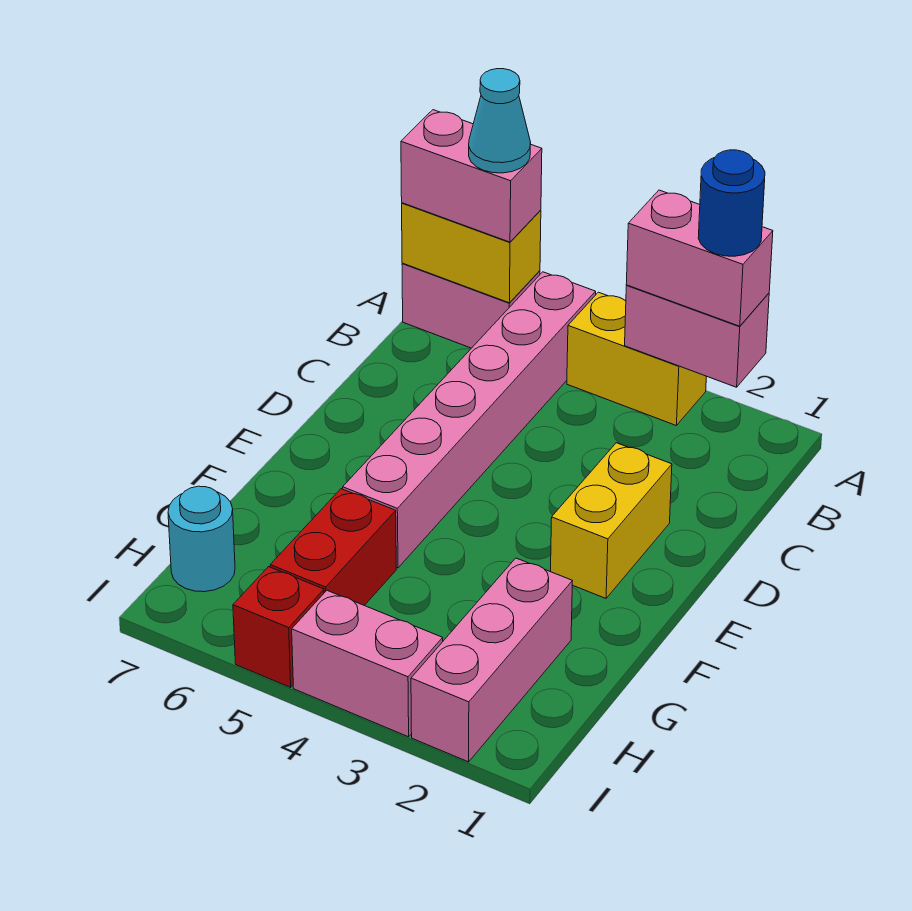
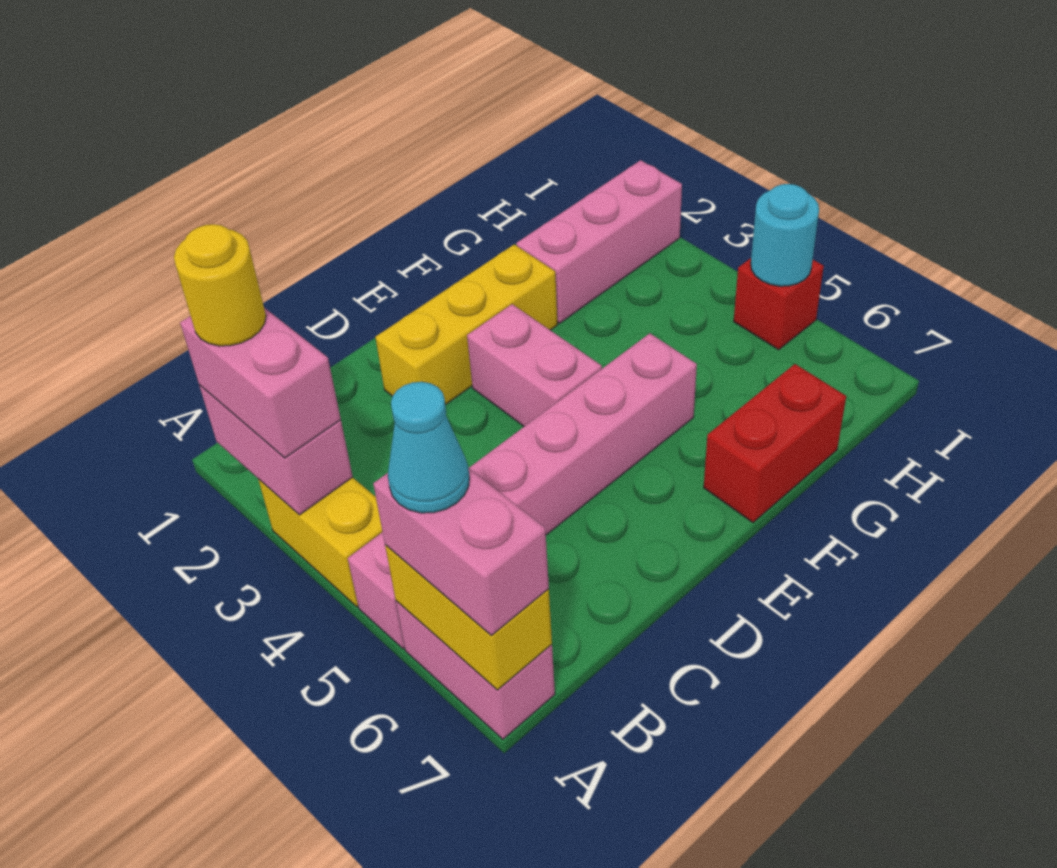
blue 1x1 round brick [698,150,765,256] -> yellow 1x1 round brick [174,224,266,346]
yellow 1x2 brick [551,443,672,598] -> yellow 1x3 brick [375,244,558,405]
red 1x2 brick [270,489,396,605] -> red 1x2 brick moved to [704,364,846,522]
cyan 1x1 round brick [168,486,235,592] -> cyan 1x1 round brick moved to [751,184,819,286]
pink 1x2 brick [292,591,443,737] -> pink 1x2 brick moved to [467,304,602,426]

